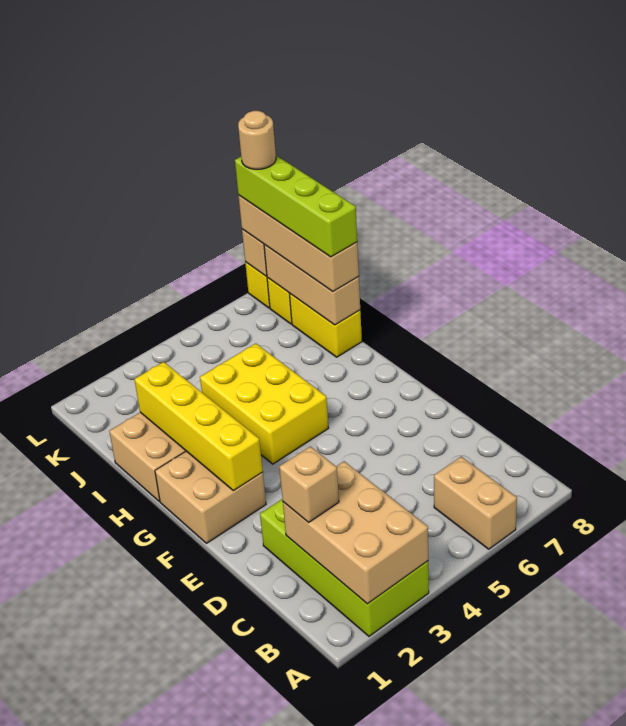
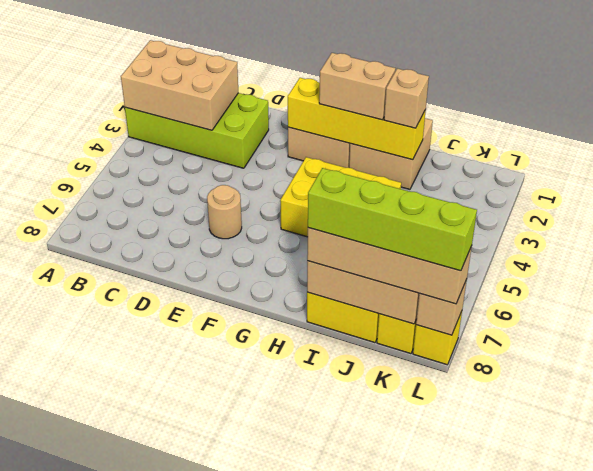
tan 1x2 brick [434,457,517,549] -> tan 1x2 brick moved to [319,53,395,120]
tan 1x1 brick [279,446,339,523] -> tan 1x1 brick moved to [384,68,429,128]
tan 1x1 round brick [238,111,276,169] -> tan 1x1 round brick moved to [207,185,242,239]

